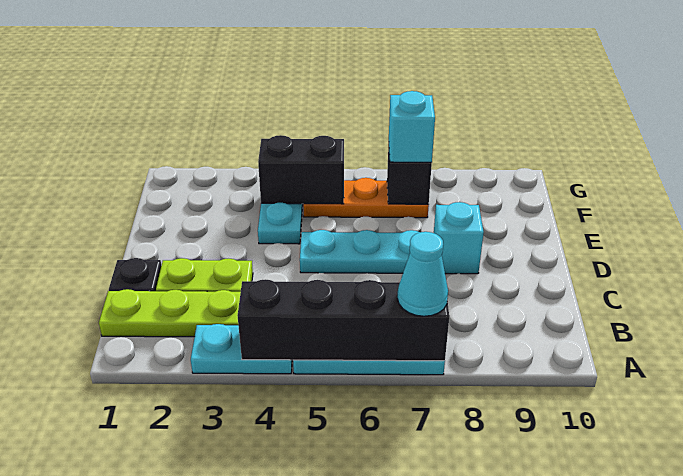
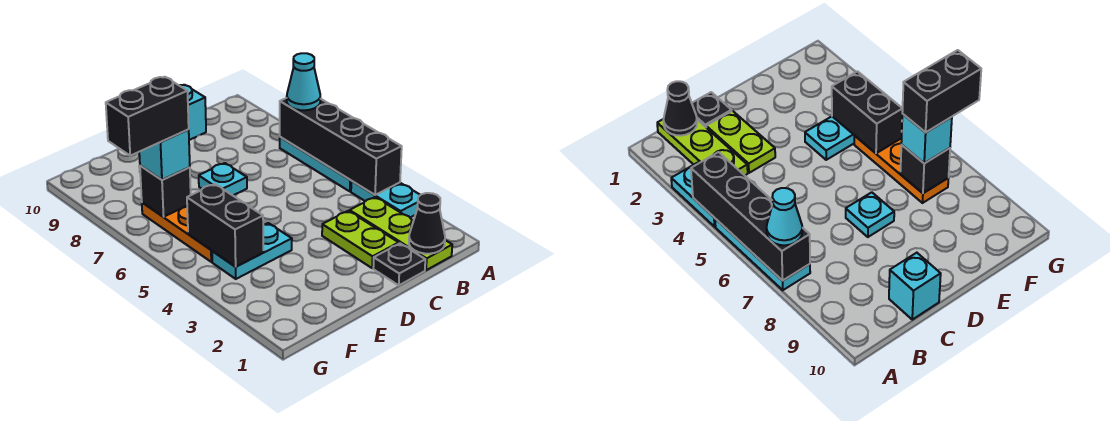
none -> black 1x1 cone [409,193,445,254]
cyan 1x3 plate [300,230,420,273] -> cyan 1x1 plate [199,163,247,195]
cyan 1x1 brick [434,202,484,274] -> cyan 1x1 brick moved to [179,85,206,140]
none -> black 1x2 brick [106,77,189,156]

